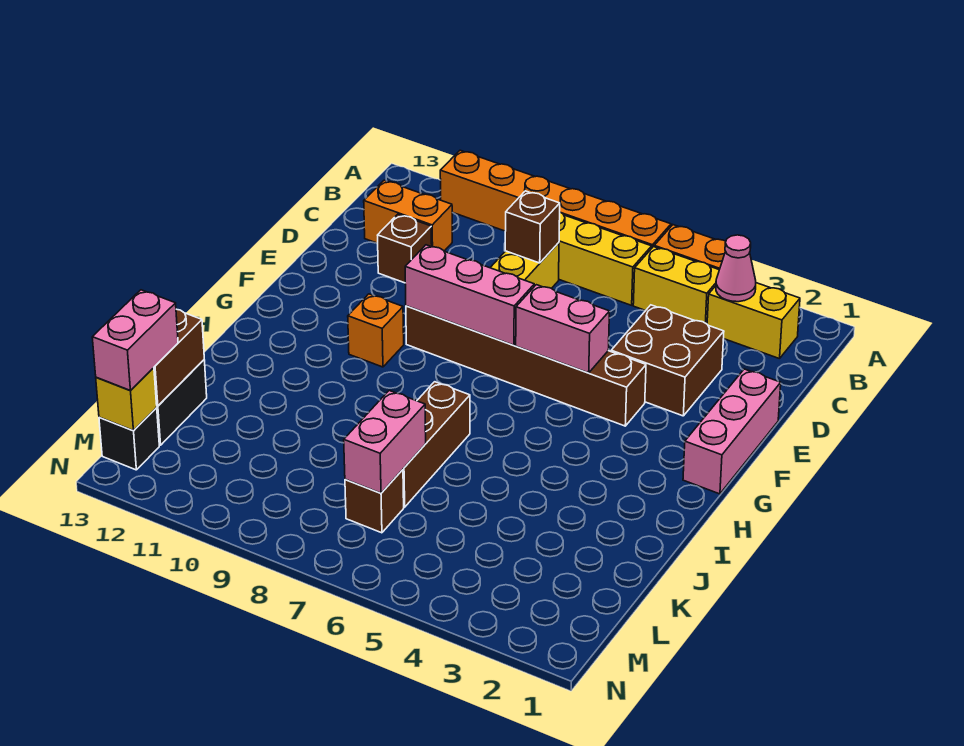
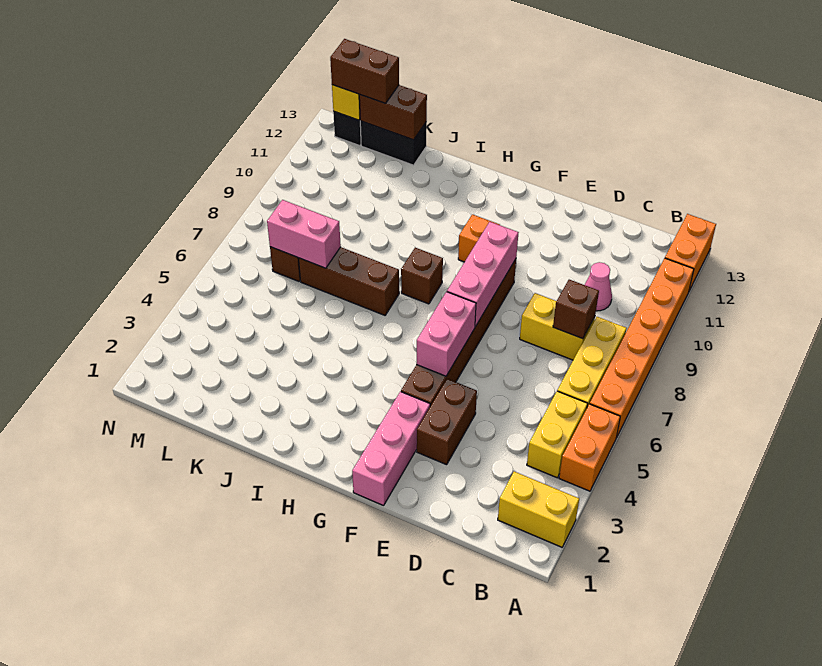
yellow 1x2 brick [707,283,800,359] -> yellow 1x2 brick turned to [498,472,579,547]
pink 1x1 cone [716,235,756,302] -> pink 1x1 cone moved to [585,262,612,311]
orange 1x2 brick [364,180,452,251] -> orange 1x2 brick moved to [665,214,716,291]
brown 2x2 brick [611,305,724,416] -> brown 1x2 brick [417,379,477,465]
brown 1x1 brick [378,214,432,283] -> brown 1x1 brick moved to [401,247,443,304]
pink 1x3 brick [683,369,781,494] -> pink 1x3 brick turned to [352,392,430,506]
pink 1x2 brick [92,290,178,390] -> brown 1x2 brick [330,39,399,103]

